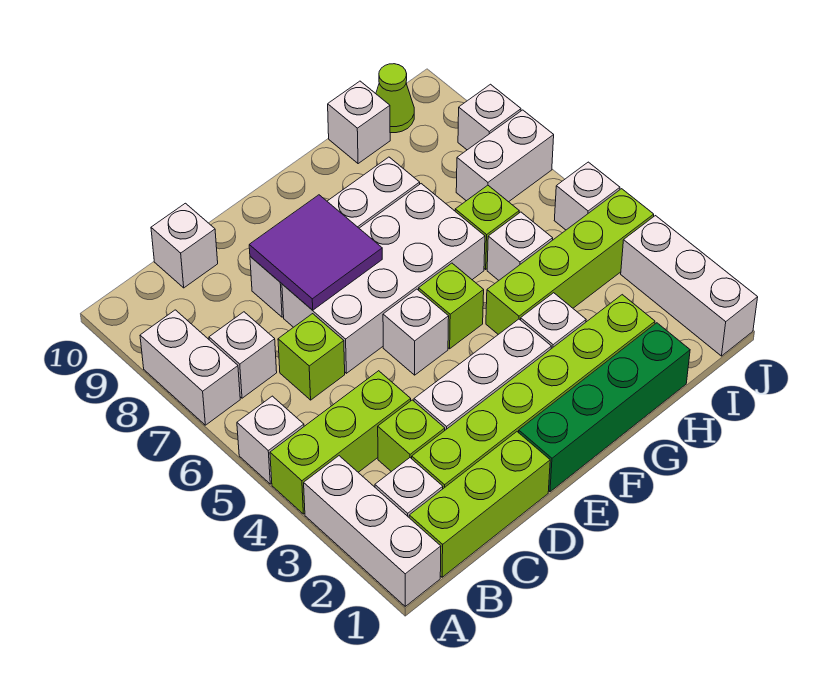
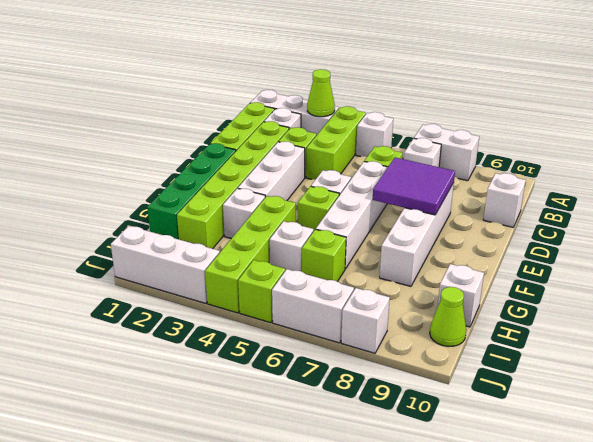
none -> lime 1x1 cone [307,69,335,117]
white 2x4 brick [282,184,485,373] -> white 1x4 brick [316,161,388,269]
white 1x2 brick [456,110,554,202] -> white 1x2 brick turned to [272,269,354,343]
white 1x1 brick [554,162,620,230] -> lime 1x1 brick [238,260,285,323]

